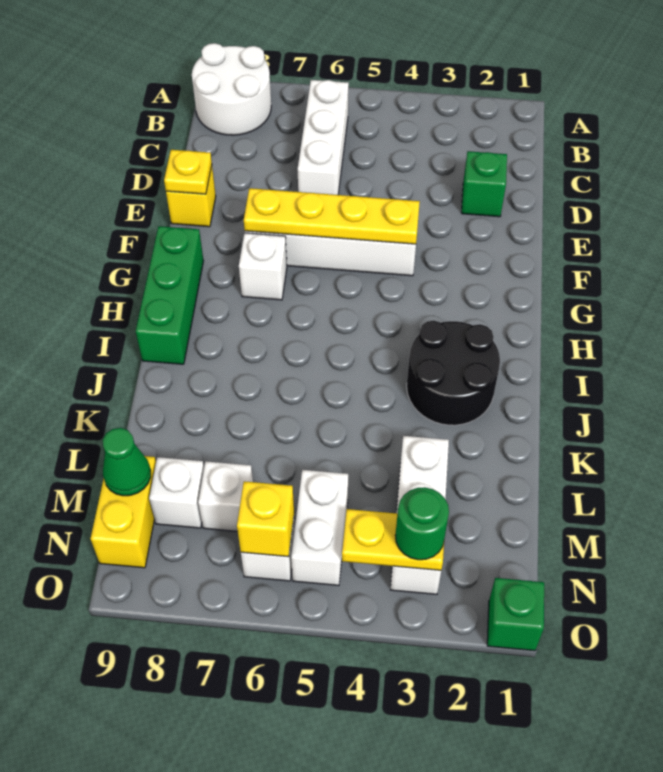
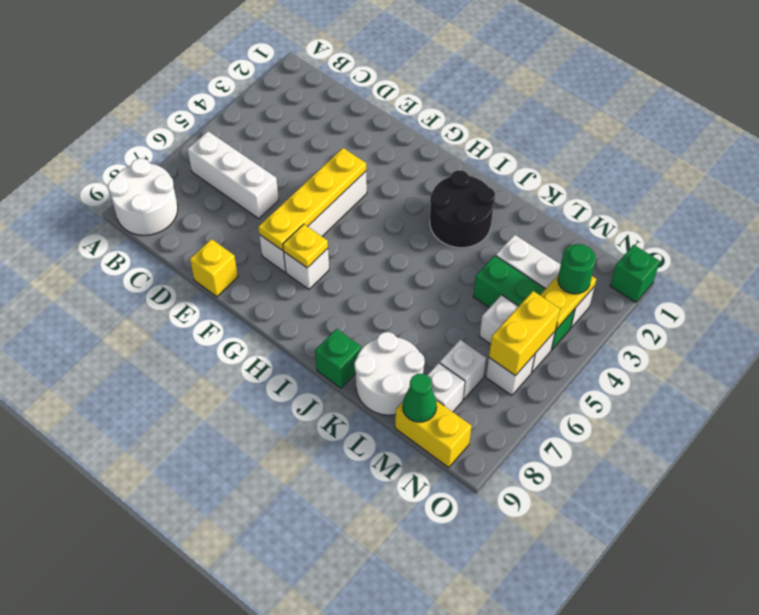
green 1x1 brick [461,151,507,217] -> green 1x1 brick moved to [315,329,362,388]
yellow 1x1 plate [164,150,212,194] -> yellow 1x1 plate moved to [283,224,328,268]
green 1x3 brick [136,226,203,364] -> green 1x3 brick moved to [473,256,575,350]
none -> white 2x2 round brick [354,332,425,415]
yellow 1x1 brick [237,481,294,557] -> yellow 1x2 brick [489,291,560,376]

